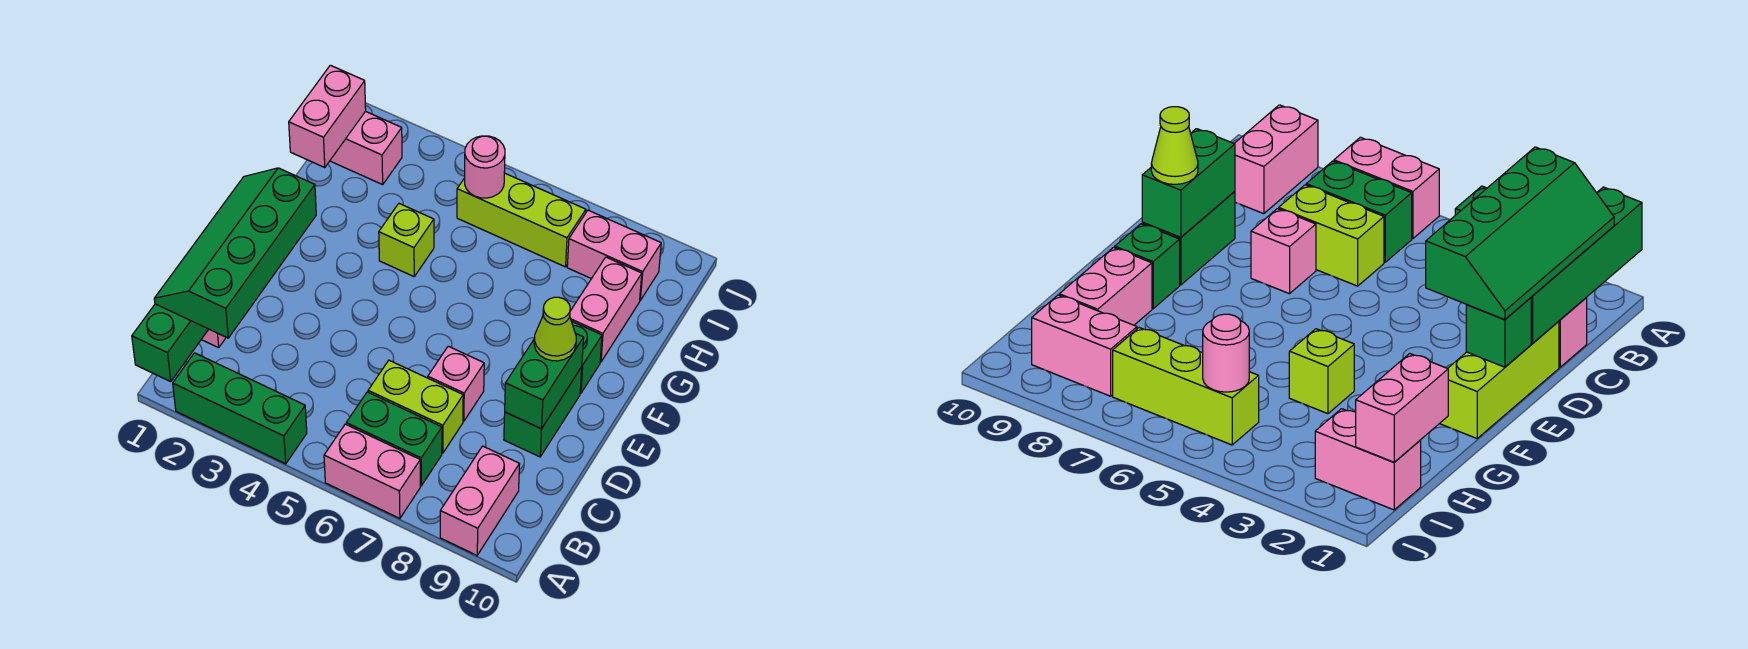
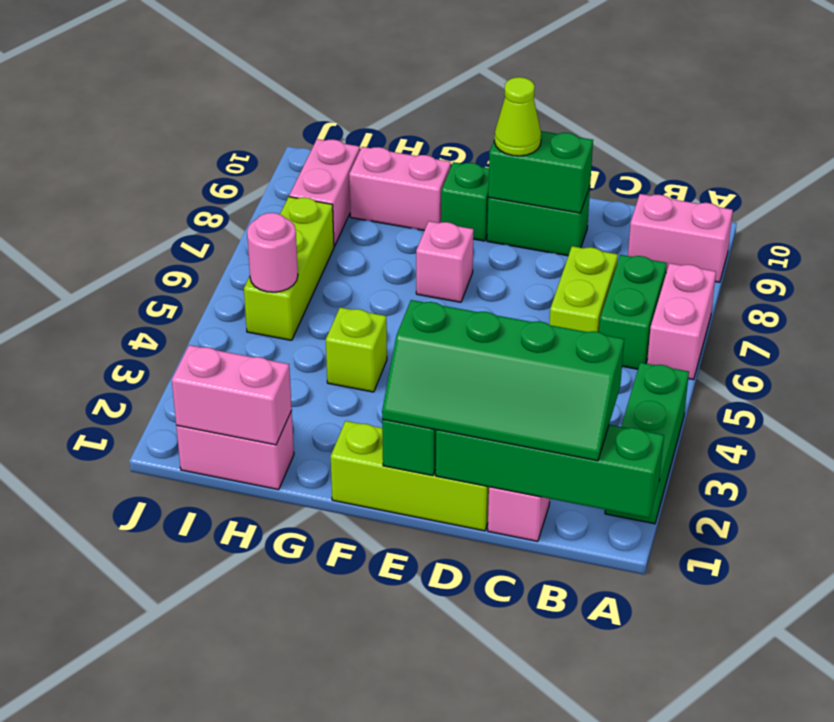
pink 1x1 brick [428,346,484,421] -> pink 1x1 brick moved to [416,221,474,302]
pink 1x2 brick [330,111,402,185] -> pink 1x2 brick turned to [176,411,294,490]

